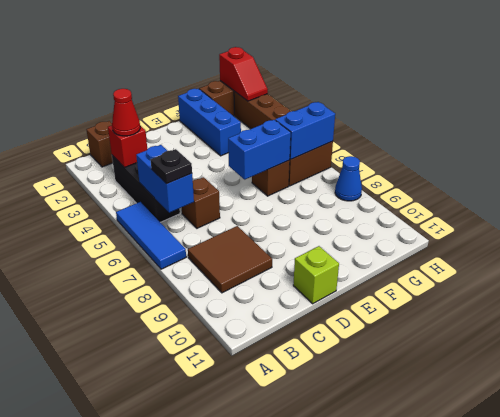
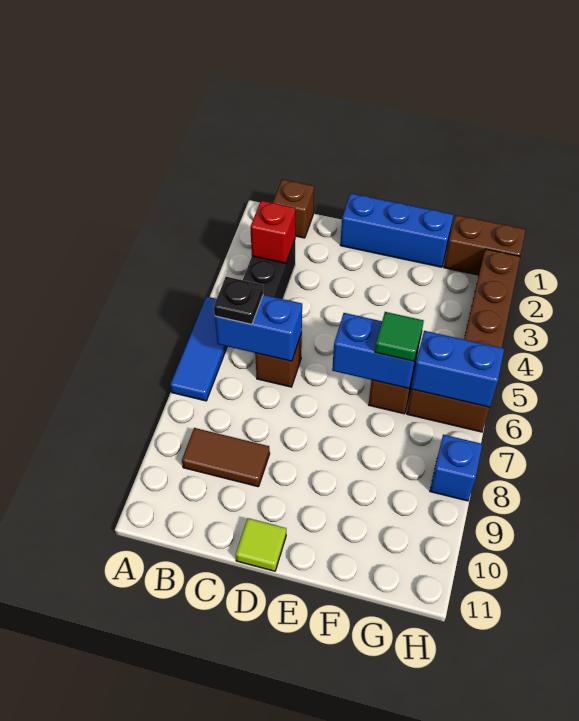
red 1x1 cone [112,89,140,136] -> none
blue 1x2 brick [136,145,194,213] -> blue 1x2 brick turned to [215,295,302,361]
brown 2x2 tile [188,226,272,293] -> brown 1x2 tile [182,428,270,487]
lime 1x1 brick [293,246,339,304] -> lime 1x1 tile [236,518,286,571]
blue 1x3 brick [178,89,241,156] -> blue 1x3 brick turned to [340,193,453,267]
none -> green 1x1 tile [375,312,424,361]
red 1x2 slope [219,47,268,101] -> none
blue 1x1 cone [335,156,362,201] -> blue 1x1 brick [430,435,482,501]

